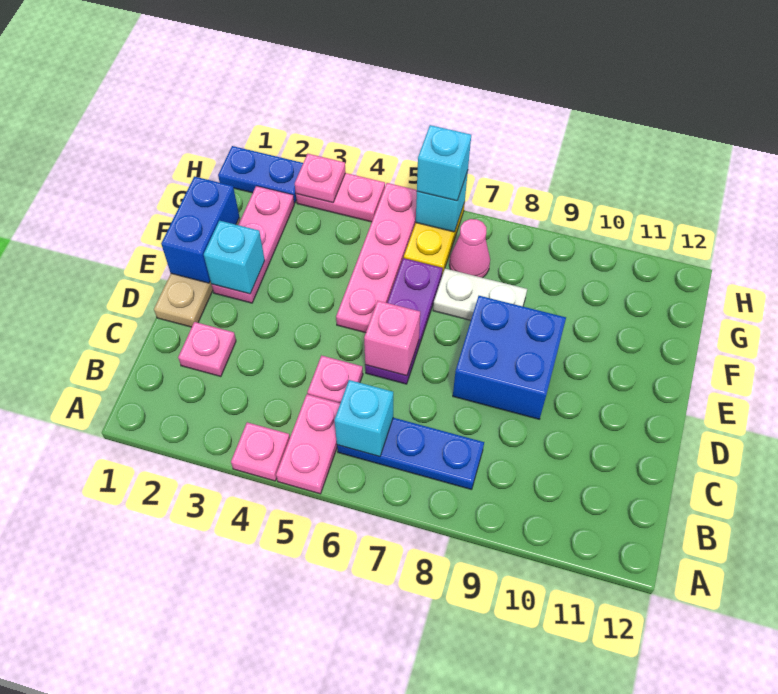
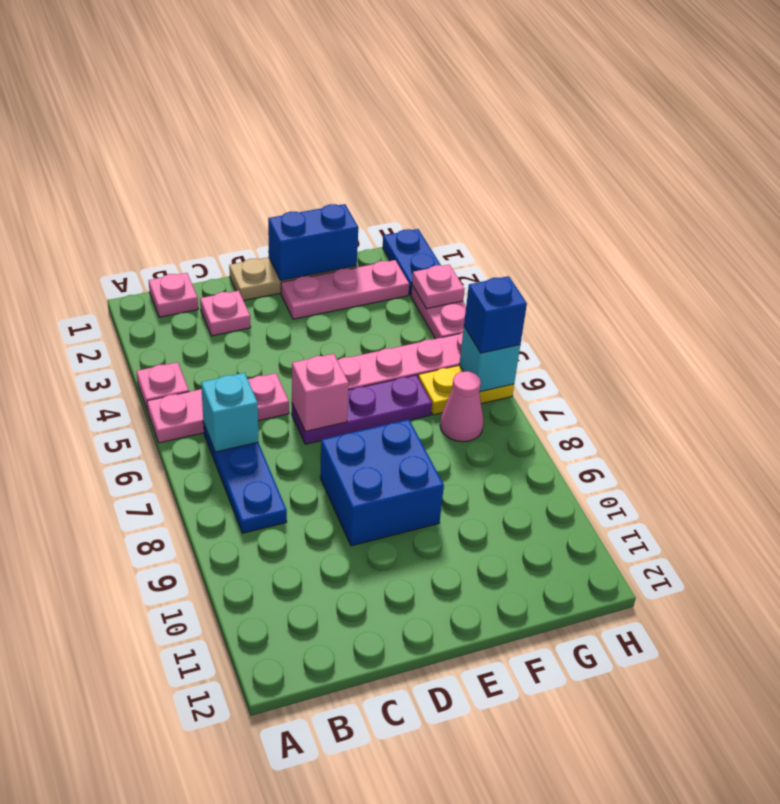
none -> pink 1x1 plate [148,273,198,317]
cyan 1x1 brick [204,221,265,294] -> none
white 1x2 plate [433,269,527,320] -> none
cyan 1x1 brick [417,125,471,201] -> blue 1x1 brick [464,276,527,353]

